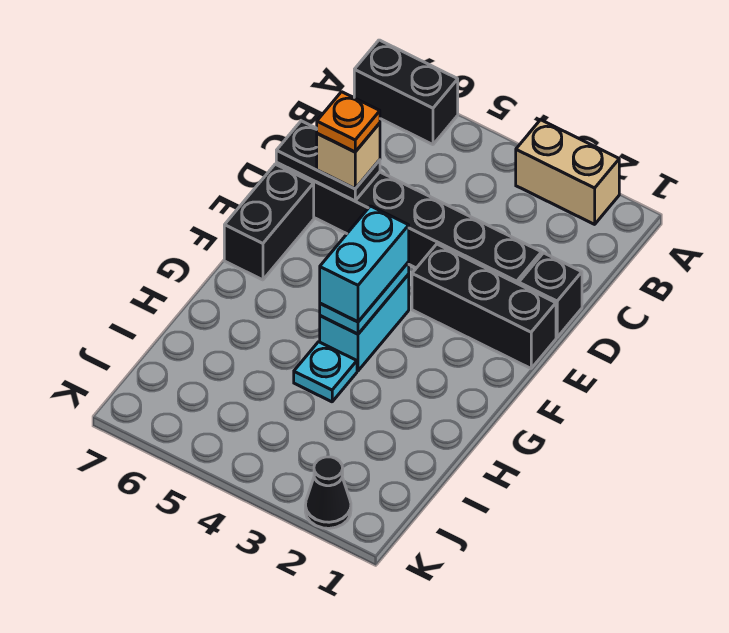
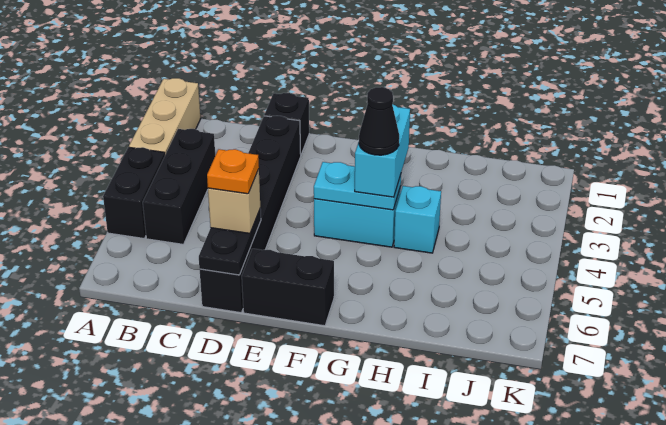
tan 1x2 brick [516,120,619,224] -> tan 1x3 brick [129,78,201,154]
black 1x2 brick [354,40,458,145] -> black 1x2 brick moved to [103,147,165,238]
black 1x3 brick [412,244,556,368] -> black 1x3 brick moved to [143,129,215,244]
cyan 1x2 brick [320,206,409,322] -> cyan 1x2 brick turned to [355,104,410,197]
cyan 1x1 plate [294,342,357,402] -> cyan 1x1 brick [394,186,441,253]
black 1x1 cone [305,457,351,528] -> black 1x1 cone moved to [359,87,399,155]

